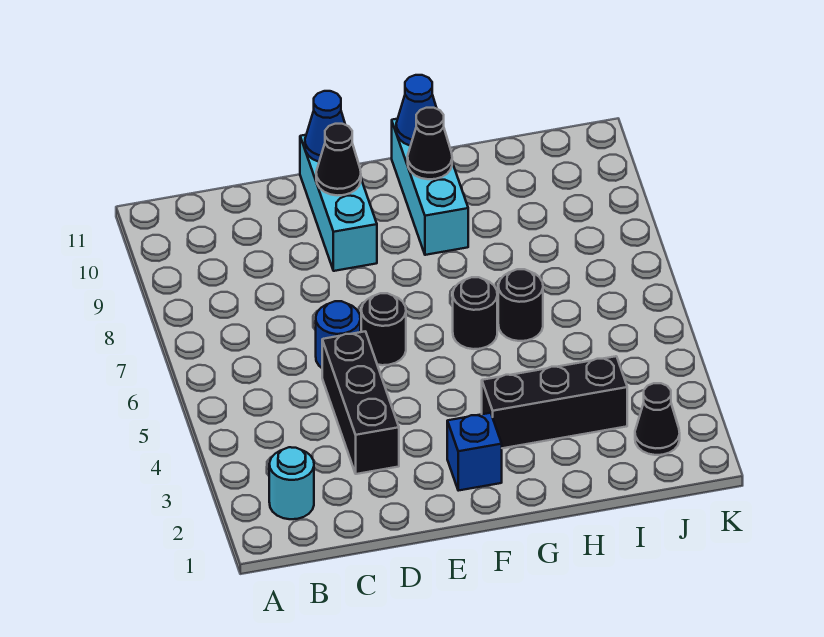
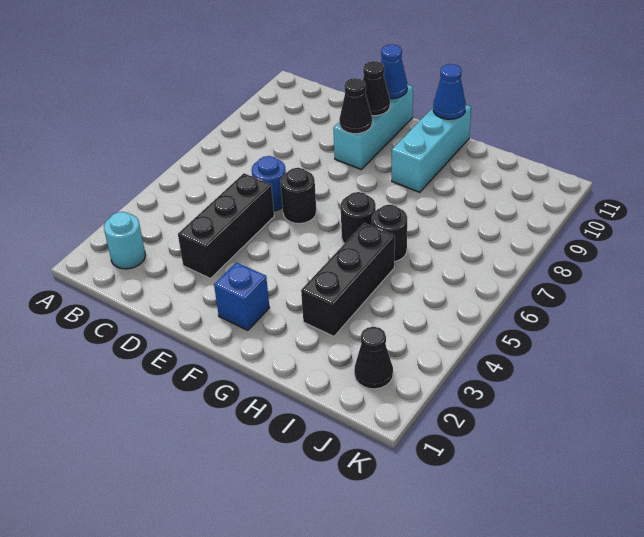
black 1x3 brick [482,356,627,448] -> black 1x3 brick turned to [301,223,395,336]
black 1x1 cone [408,108,452,179] -> black 1x1 cone moved to [339,78,372,134]

